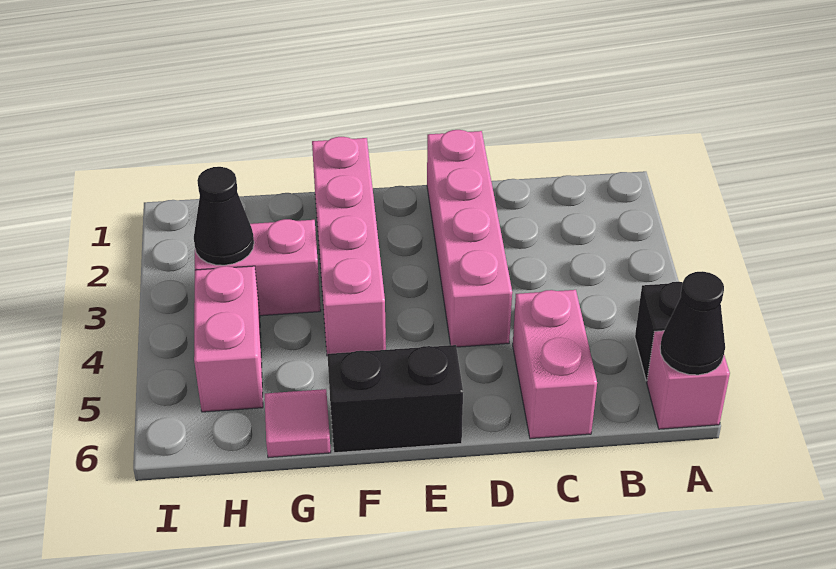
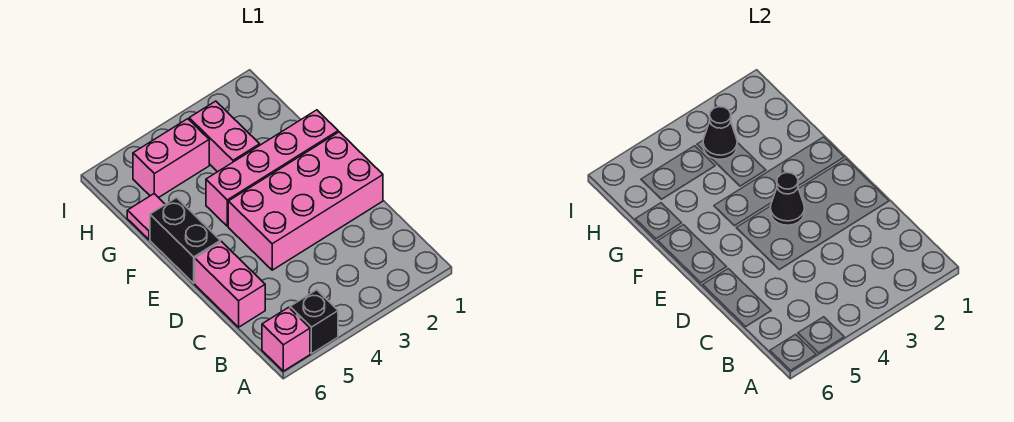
black 1x1 cone [660,271,725,375] -> black 1x1 cone moved to [770,173,805,225]
pink 1x2 brick [513,290,597,439] -> pink 1x2 brick turned to [195,242,265,327]
pink 1x4 brick [427,130,512,347] -> pink 2x4 brick [228,132,383,270]

